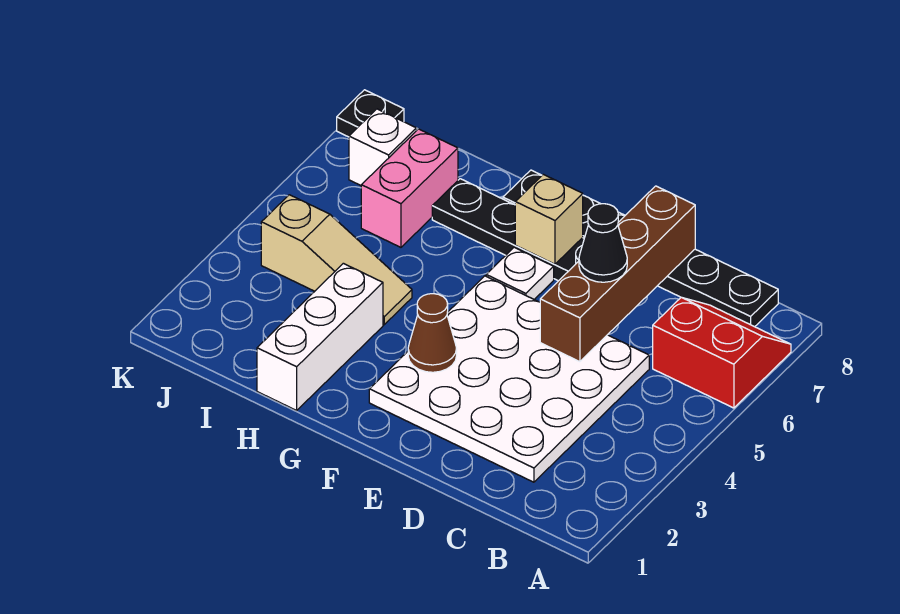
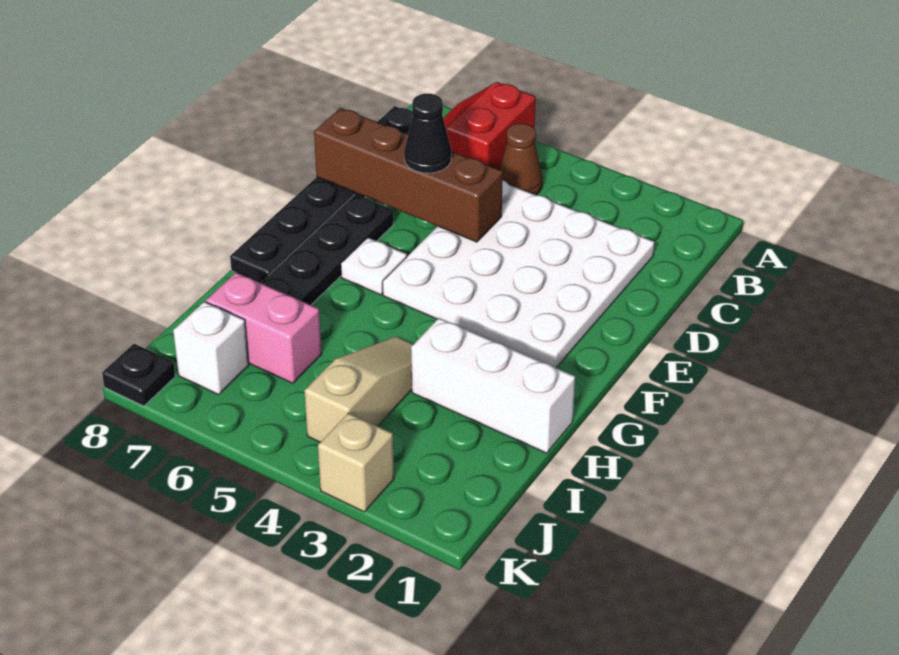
brown 1x1 cone [408,294,457,372] -> brown 1x1 cone moved to [499,123,542,195]
tan 1x1 brick [515,174,583,264] -> tan 1x1 brick moved to [318,413,394,512]

